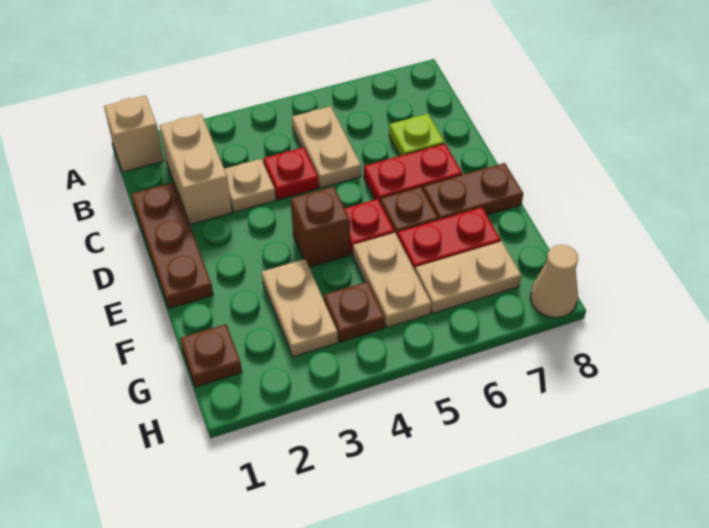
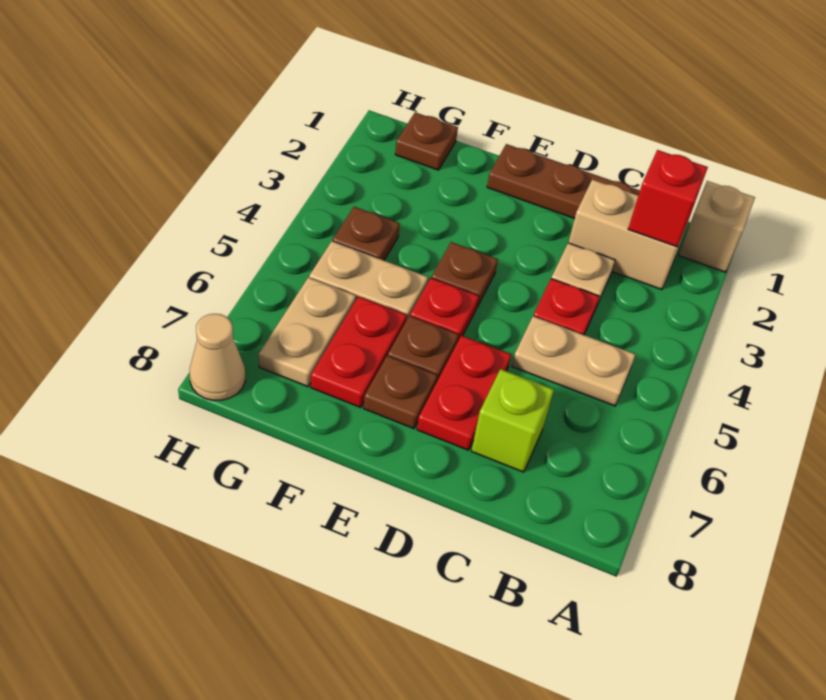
none -> red 1x1 brick [628,150,708,247]
lime 1x1 plate [389,114,444,156] -> lime 1x1 brick [471,369,554,472]
brown 1x1 brick [291,186,350,267] -> brown 1x1 plate [432,242,498,307]
brown 1x2 plate [423,163,523,220] -> brown 1x1 plate [363,356,437,429]
tan 1x2 plate [262,259,338,357] -> none

